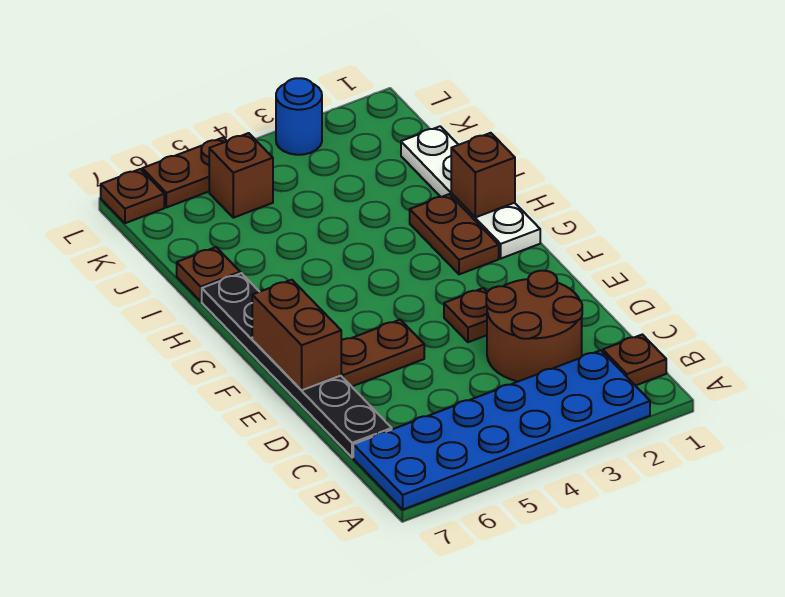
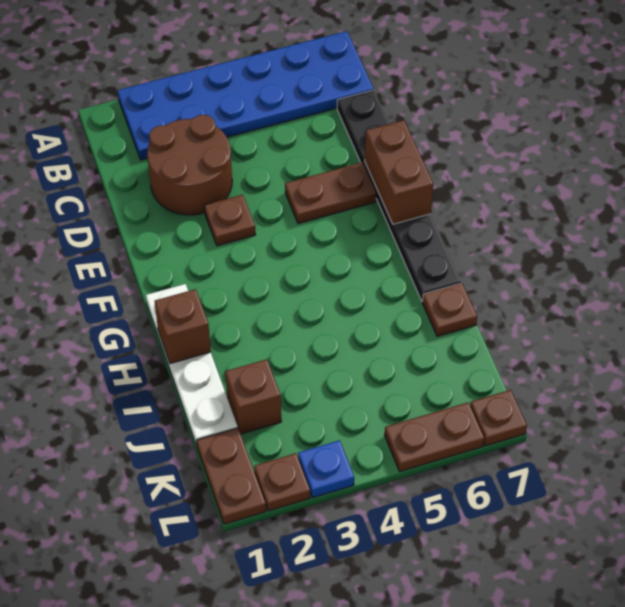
brown 1x1 plate [603,334,666,386] -> brown 1x1 plate moved to [254,453,310,511]
brown 1x2 plate [410,194,499,274] -> brown 1x2 plate moved to [197,428,266,524]
brown 1x1 brick [209,133,273,218] -> brown 1x1 brick moved to [225,359,281,434]
blue 1x1 round brick [276,78,322,155] -> blue 1x1 plate [298,440,354,498]

